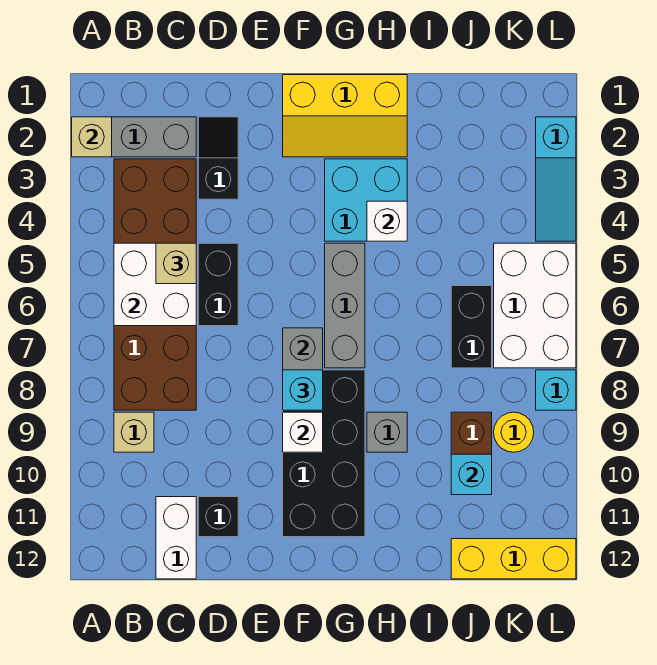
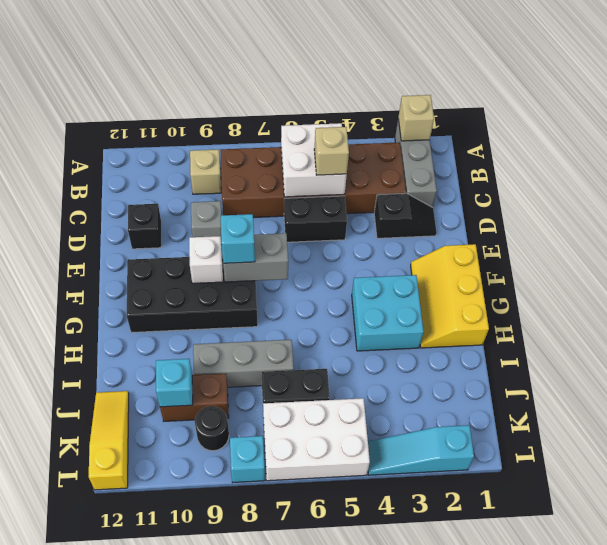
white 1x2 brick [156,497,196,579] -> none
grey 1x3 brick [325,243,365,368] -> grey 1x3 brick moved to [193,340,294,387]
white 1x1 brick [367,201,407,241] -> none
grey 1x1 brick [367,412,407,452] -> grey 1x1 brick moved to [191,201,222,237]
yellow 1x3 brick [451,539,576,579] -> yellow 1x3 slope [89,391,129,490]
yellow 1x1 round brick [494,412,534,452] -> black 1x1 round brick [195,406,229,451]

